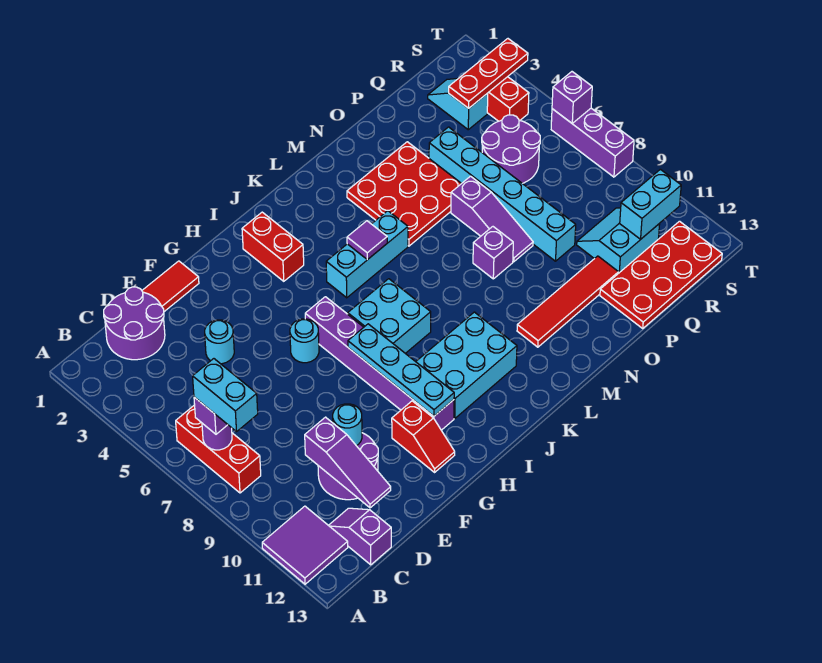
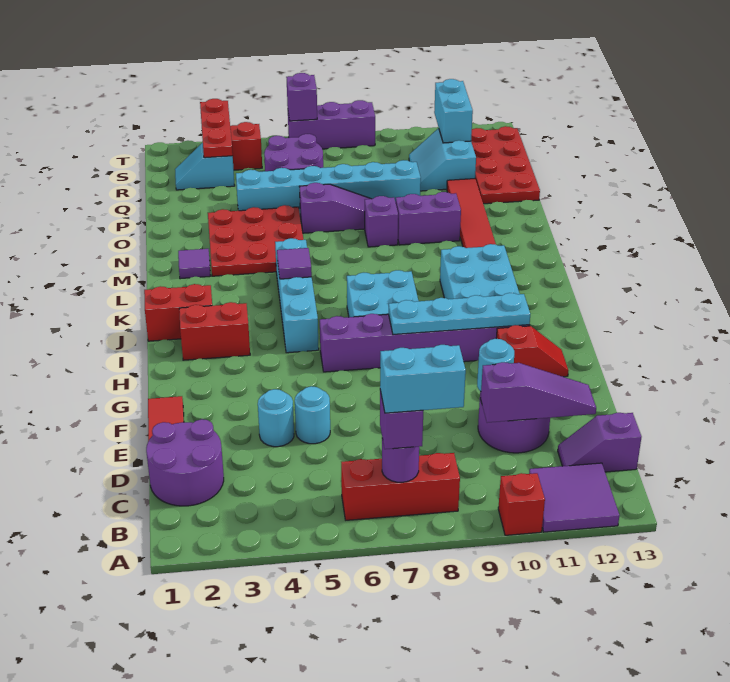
none -> red 1x1 brick [498,473,545,535]
cyan 1x1 round brick [290,319,319,363] -> cyan 1x1 round brick moved to [295,386,330,444]
none -> red 1x2 brick [144,284,212,341]
cyan 1x3 brick [326,211,408,298] -> cyan 1x4 brick [275,238,319,353]
none -> purple 1x1 tile [178,249,210,279]
none -> purple 1x2 brick [396,192,461,245]

